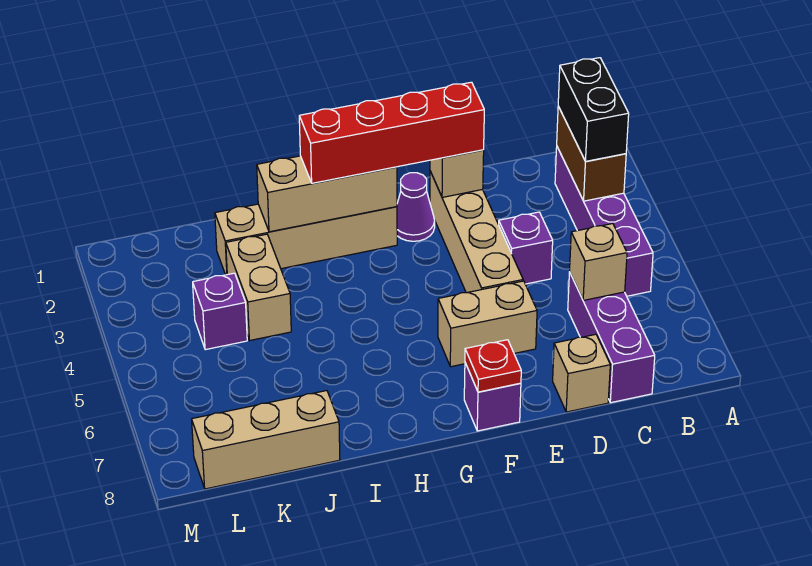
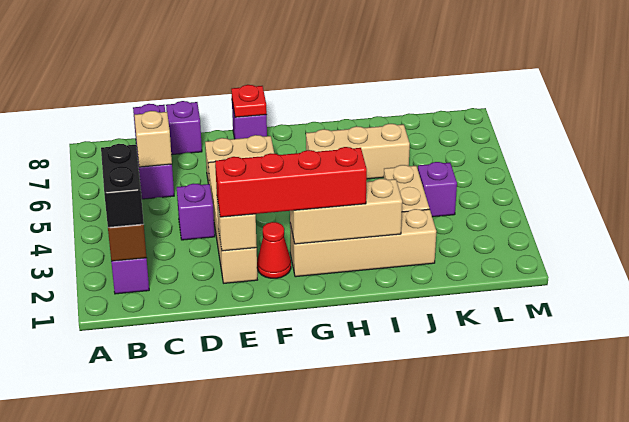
tan 1x1 brick [553,334,610,412] -> purple 1x1 brick [166,101,202,155]
purple 1x1 cone [397,173,435,241] -> red 1x1 cone [257,222,291,278]
tan 1x3 brick [192,391,340,489] -> tan 1x3 brick moved to [306,124,410,179]

